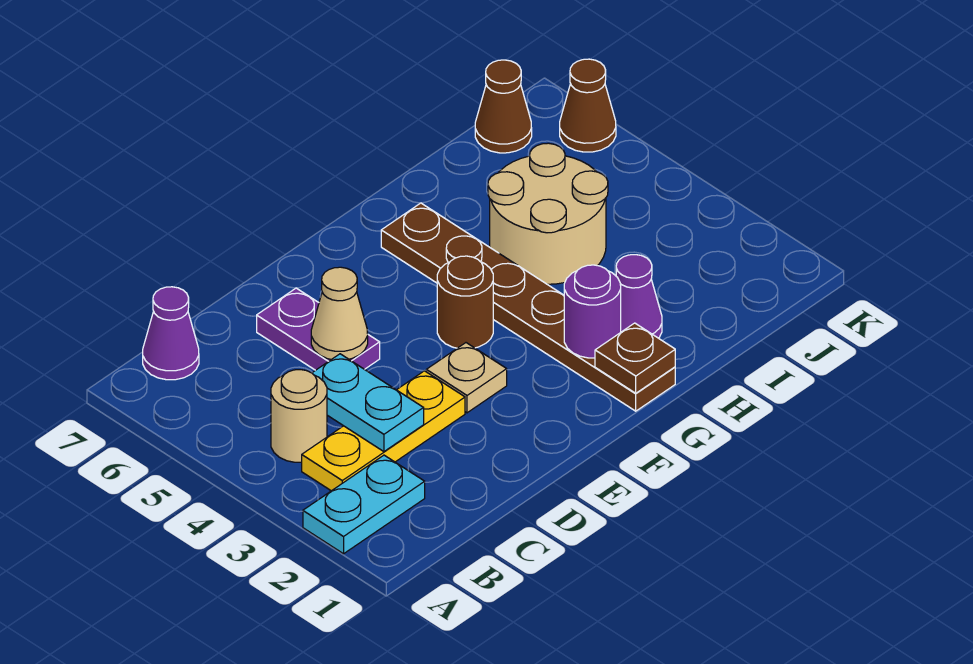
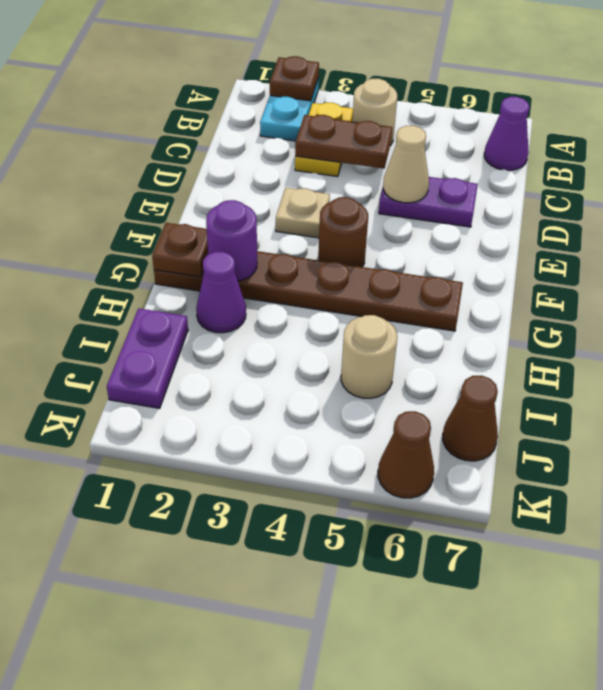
none -> brown 1x1 plate [270,56,319,101]
yellow 1x3 plate [302,371,465,491] -> yellow 1x2 plate [295,103,353,177]
cyan 1x2 plate [312,354,424,452] -> brown 1x2 plate [295,115,392,169]
tan 2x2 round brick [488,143,608,284] -> tan 1x1 round brick [341,315,397,398]
none -> purple 1x2 plate [107,308,188,408]

